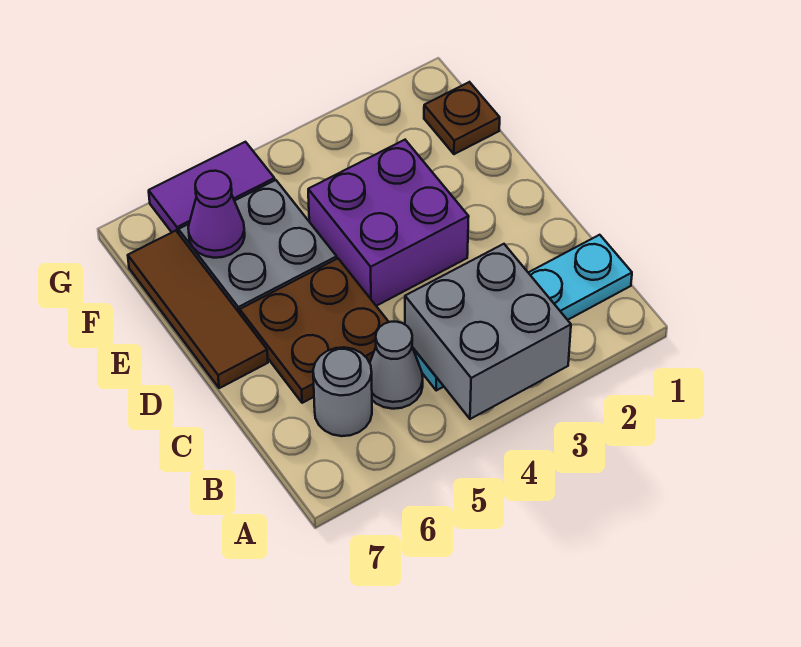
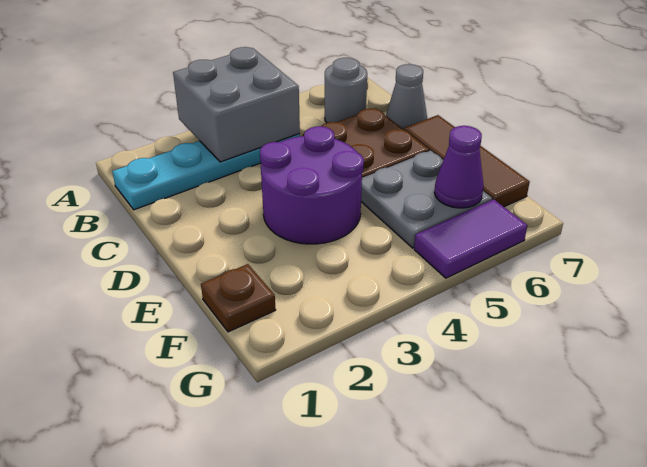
grey 1x1 cone [370,322,423,409] -> grey 1x1 cone moved to [386,64,427,129]
purple 2x2 brick [308,140,469,306] -> purple 2x2 round brick [260,126,364,244]

